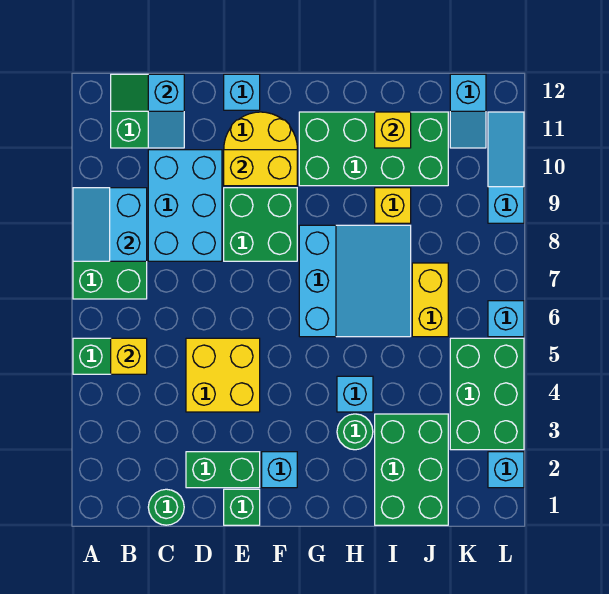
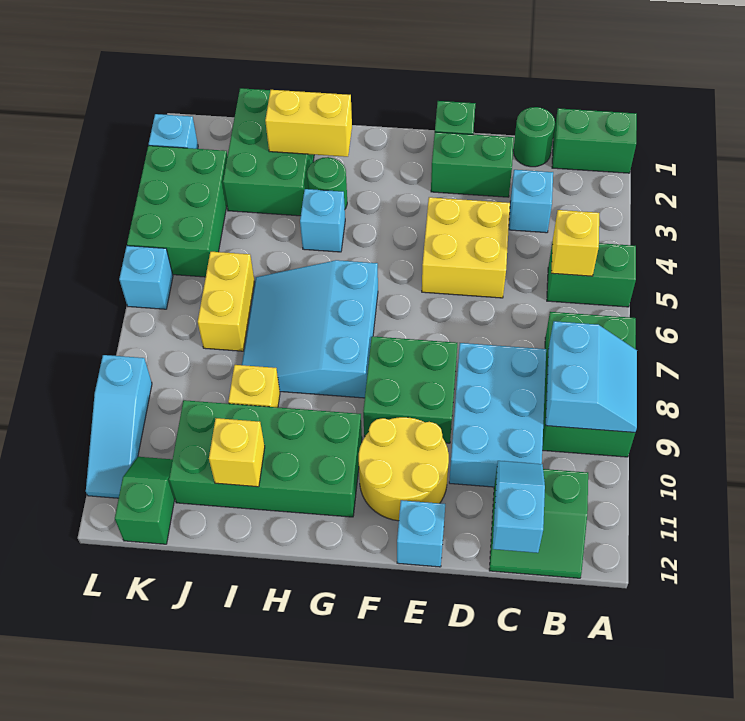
none -> green 1x2 brick [552,108,637,173]
yellow 1x2 brick [224,150,297,186] -> yellow 1x2 brick moved to [265,90,352,157]
cyan 1x1 brick [262,452,297,488] -> cyan 1x1 brick moved to [509,170,553,233]
cyan 1x2 slope [450,74,486,148] -> green 1x2 slope [115,457,175,544]

